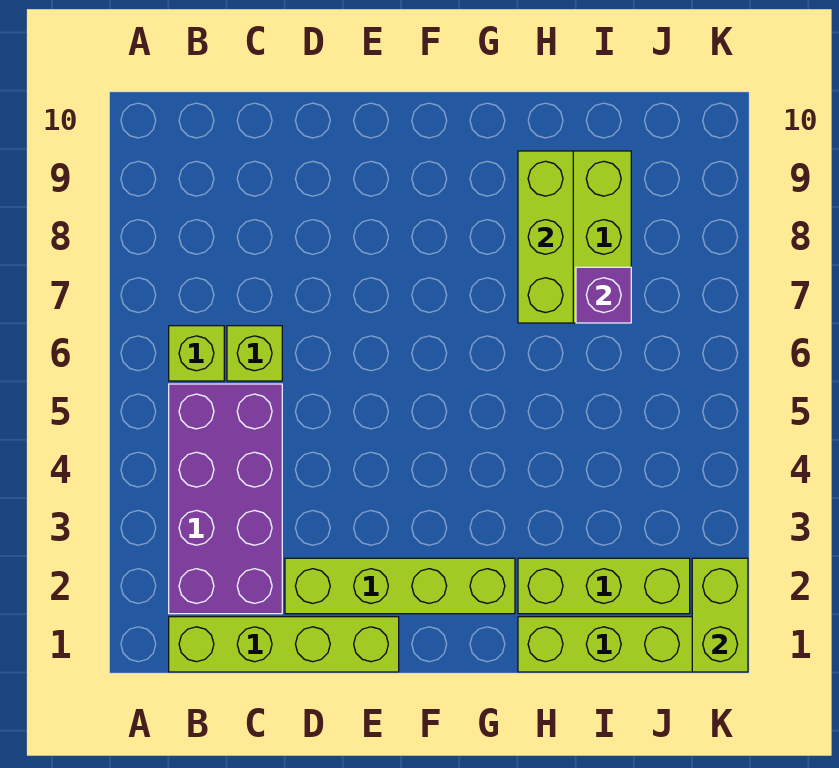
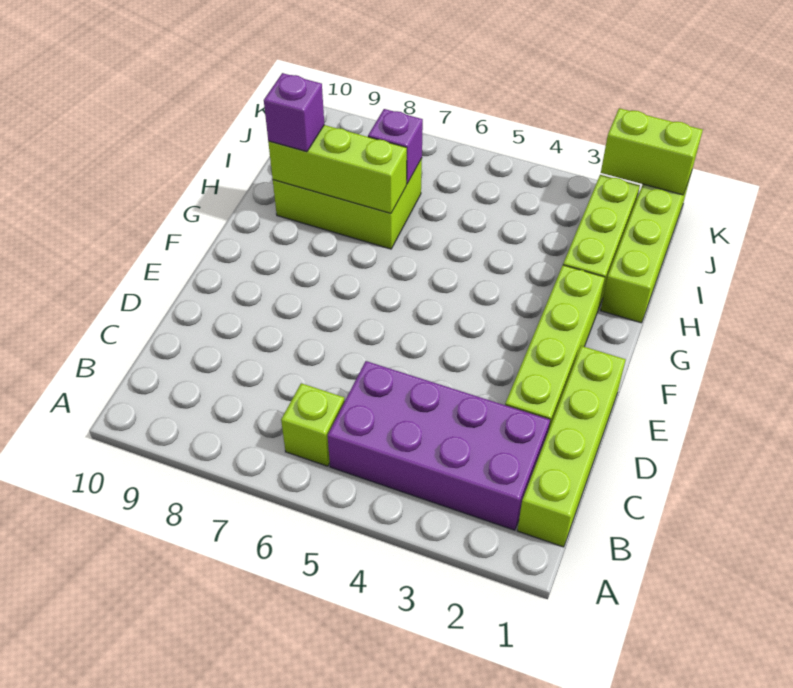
lime 1x1 brick [227,326,282,381] -> none
none -> purple 1x1 brick [264,73,324,152]

